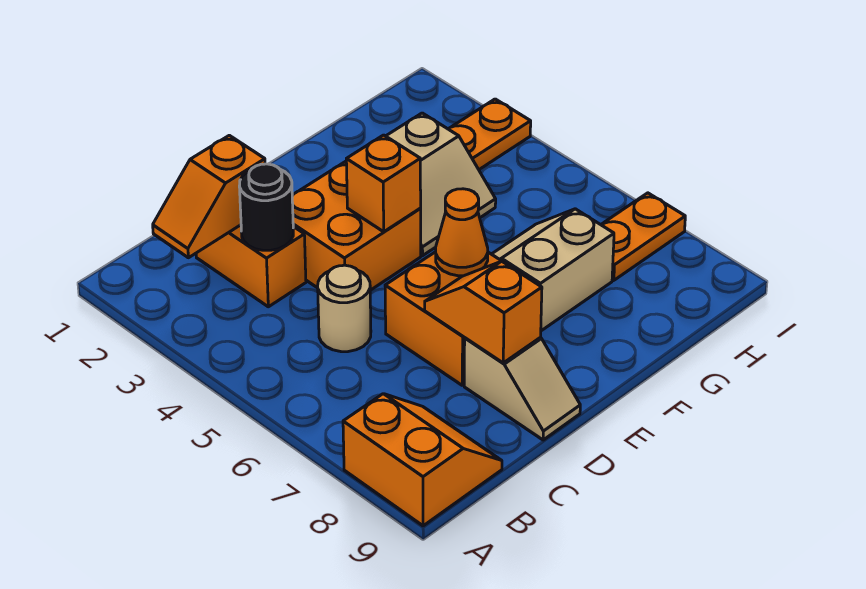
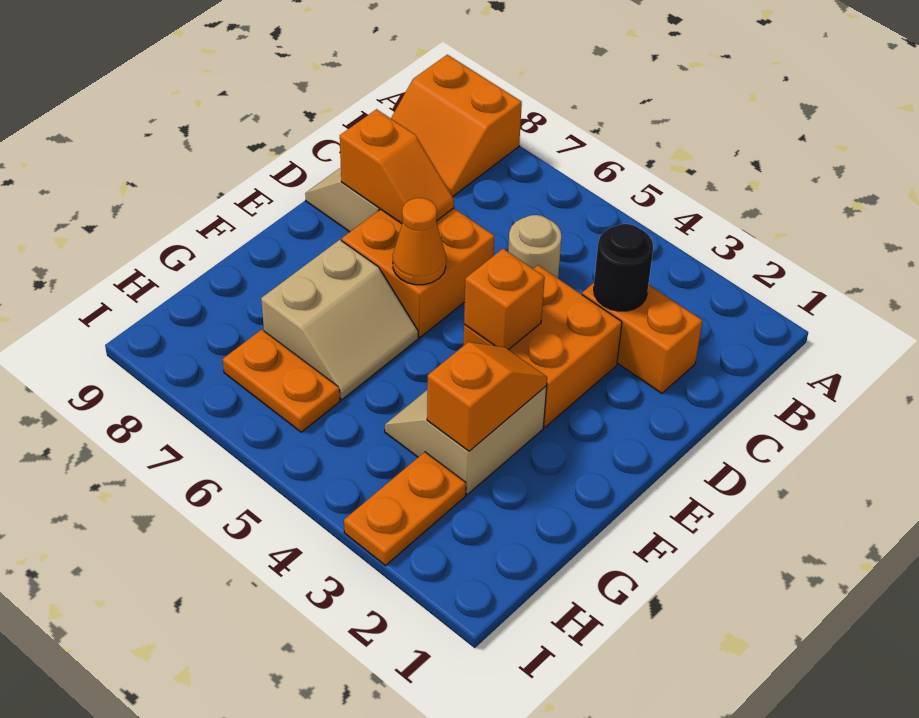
orange 1x2 slope [153,135,265,258] -> orange 1x2 slope moved to [427,342,547,451]
orange 1x2 plate [601,193,685,280] -> orange 1x2 plate turned to [223,329,340,432]

